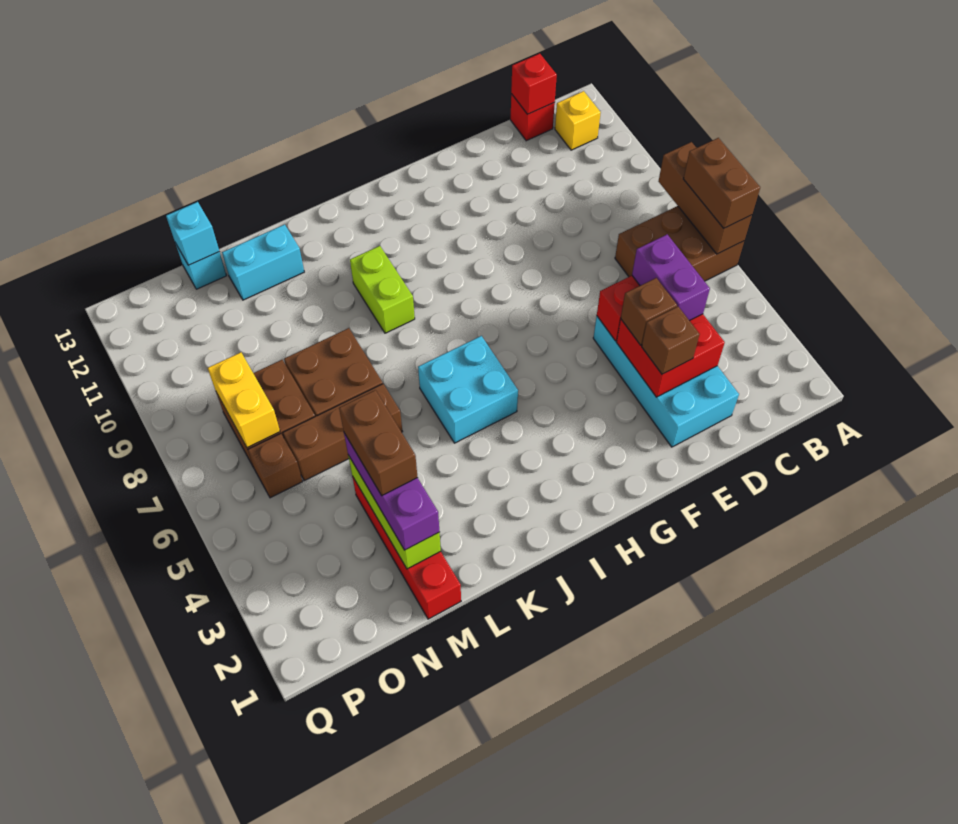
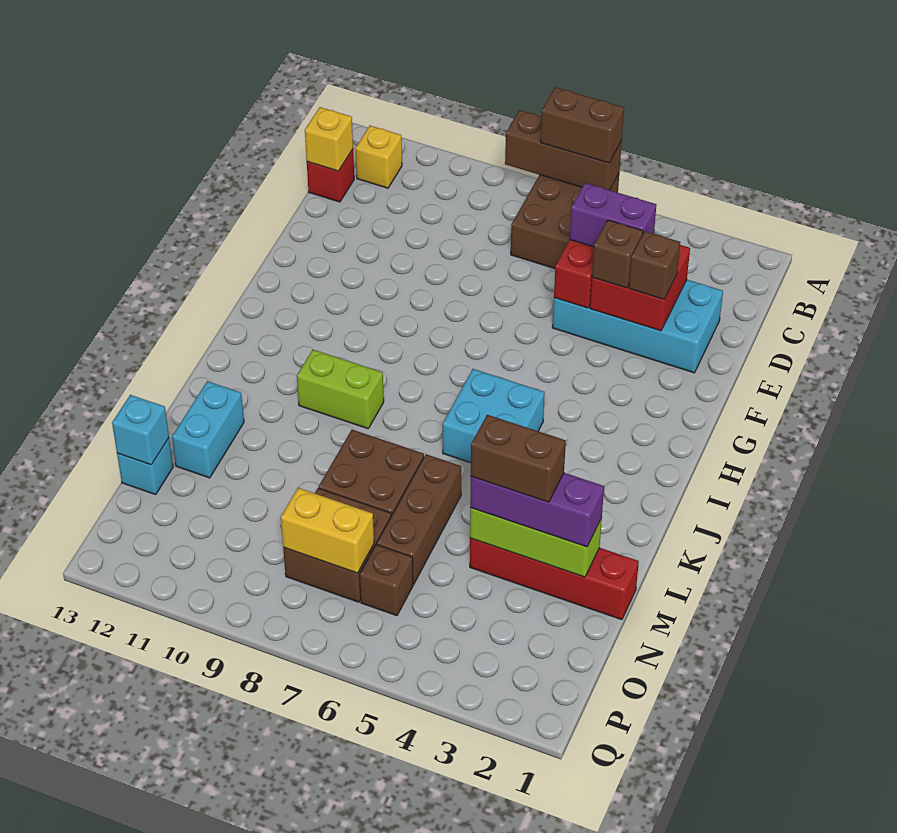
red 1x1 brick [511,54,557,114] -> yellow 1x1 brick [305,107,353,171]

